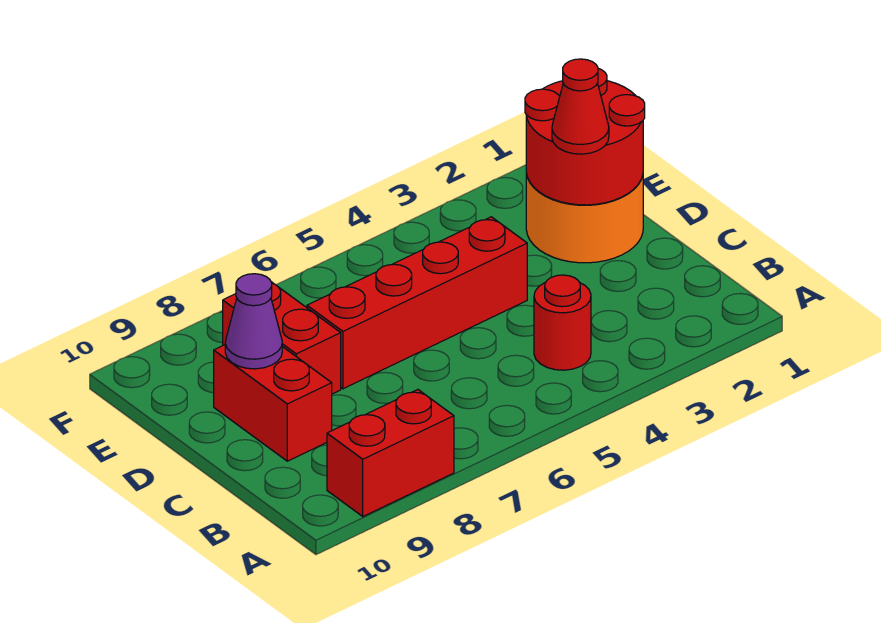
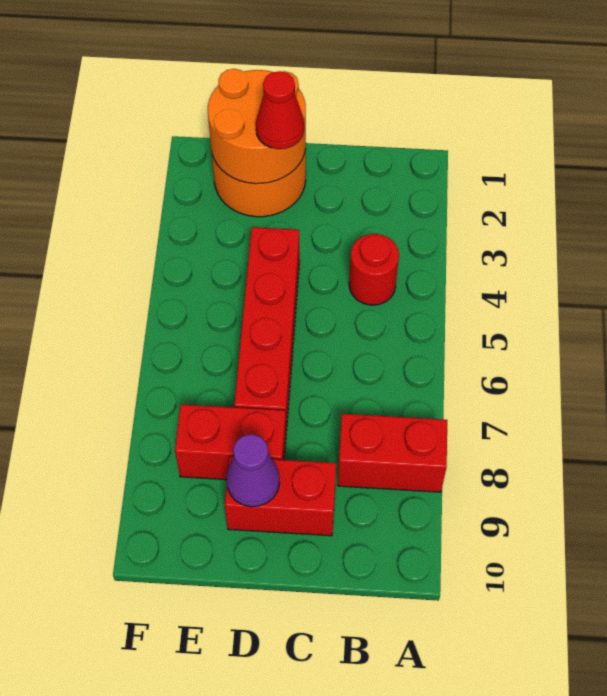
red 1x2 brick [327,390,454,516] -> red 1x2 brick turned to [338,414,447,492]
red 2x2 round brick [525,69,645,205] -> orange 2x2 round brick [208,69,306,184]

